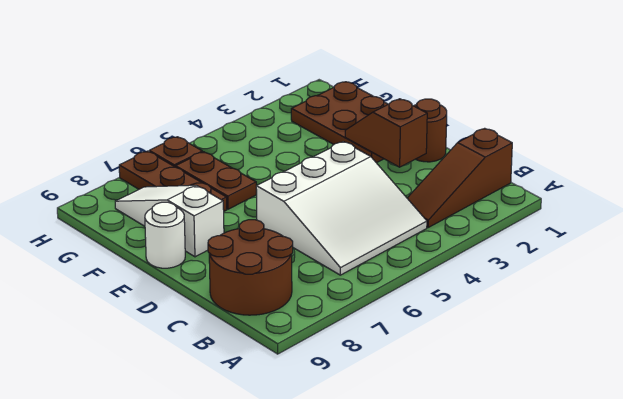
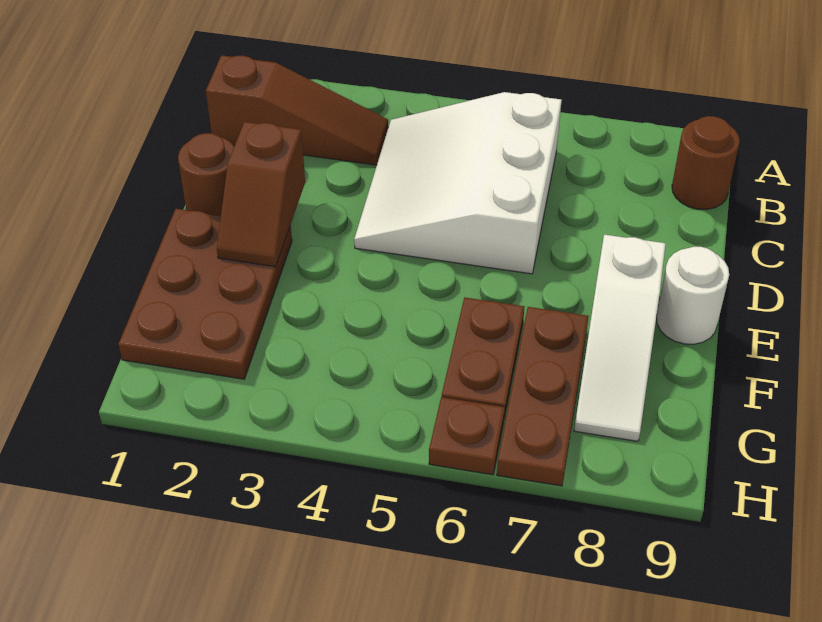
white 3x3 slope [256,142,427,275] -> white 3x3 slope turned to [354,92,562,274]
brown 2x2 round brick [208,220,293,315] -> brown 1x1 round brick [672,116,740,209]

